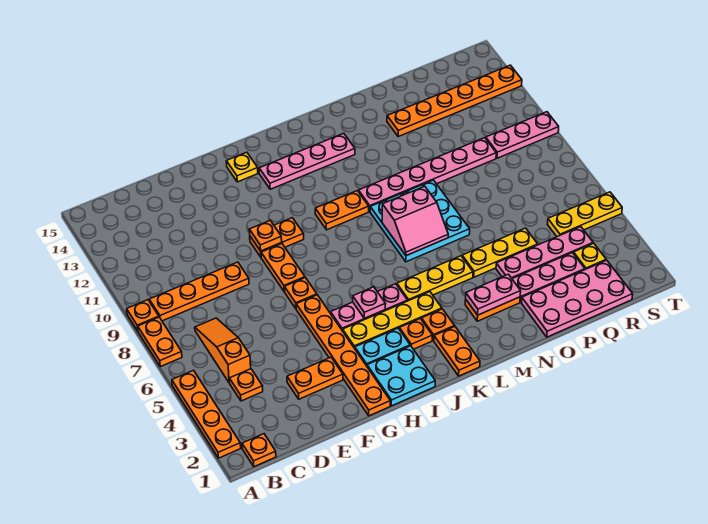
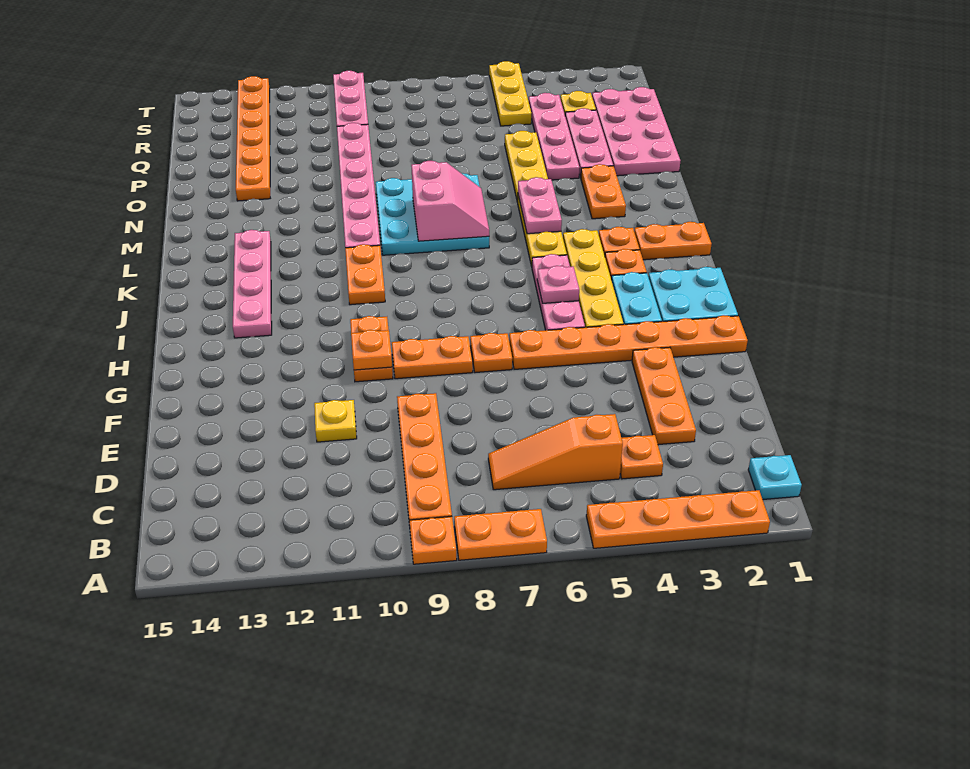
orange 1x1 plate [242,434,276,467] -> cyan 1x1 plate [748,455,802,499]
orange 1x2 plate [287,357,343,399] -> orange 1x3 plate [632,347,696,445]
yellow 1x1 plate [226,152,258,182] -> yellow 1x1 plate moved to [314,400,357,442]
pink 1x2 plate [466,274,521,315] -> pink 1x2 plate moved to [518,177,562,234]

